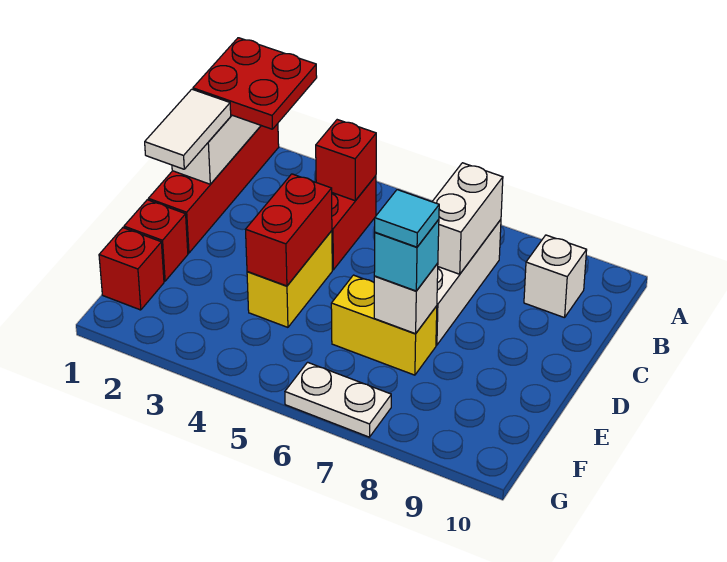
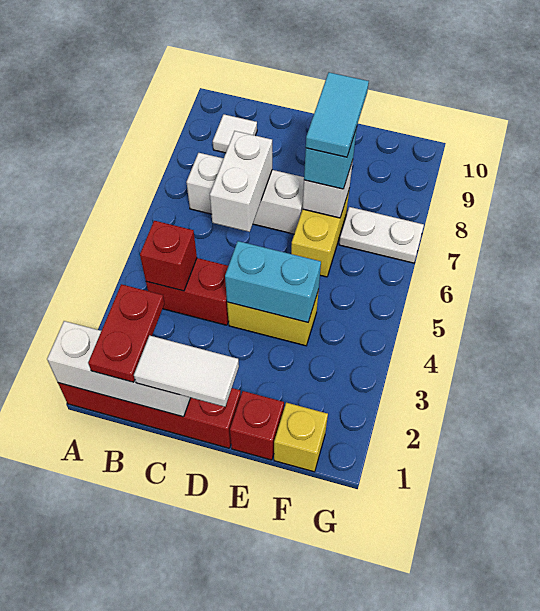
red 2x2 plate [193,38,317,129] -> red 1x2 plate [88,284,165,382]
white 1x2 brick [432,163,503,274] -> white 1x2 brick turned to [210,131,272,232]
white 1x1 brick [524,235,587,318] -> white 1x1 tile [213,114,257,153]
red 1x2 brick [245,174,332,286] -> cyan 1x2 brick [225,241,321,322]
cyan 1x1 tile [375,190,439,247] -> cyan 1x2 tile [306,72,369,157]
red 1x1 brick [99,228,164,310] -> yellow 1x1 brick [274,403,328,472]
white 1x2 plate [285,362,391,437] -> white 1x2 plate turned to [339,207,424,263]

